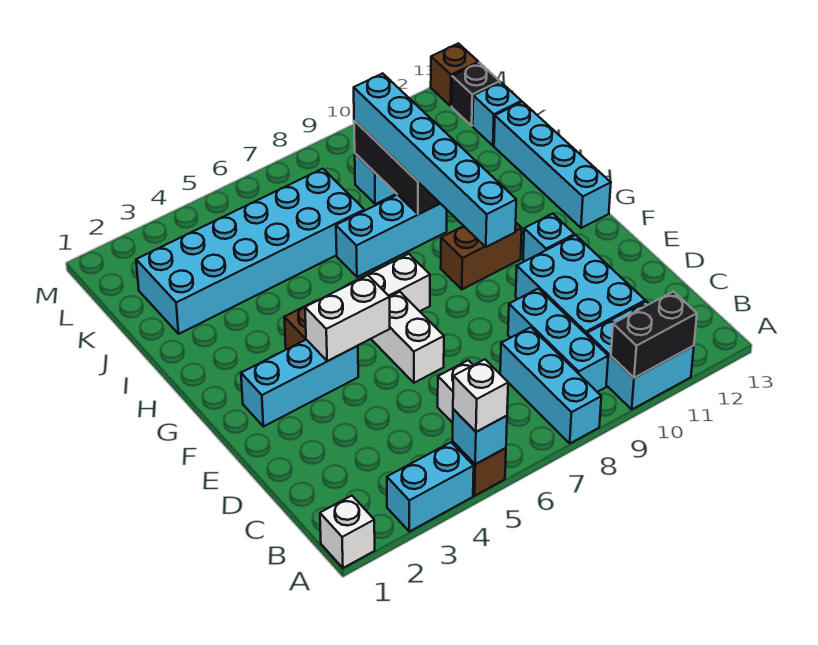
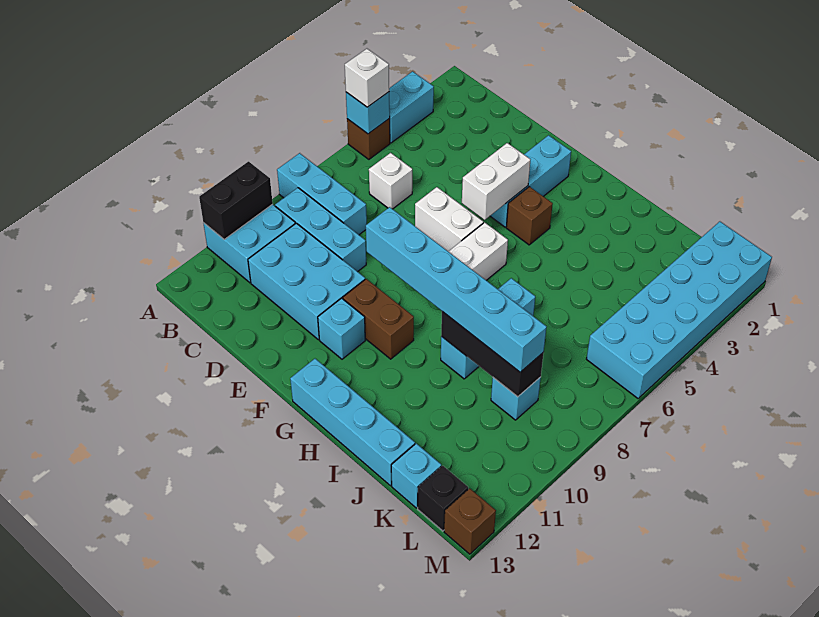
white 1x1 brick [320,496,375,568] -> none
brown 1x2 brick [441,223,522,289] -> brown 1x2 brick turned to [343,279,414,359]
cyan 2x6 brick [136,169,364,334] -> cyan 2x6 brick moved to [587,222,772,398]

